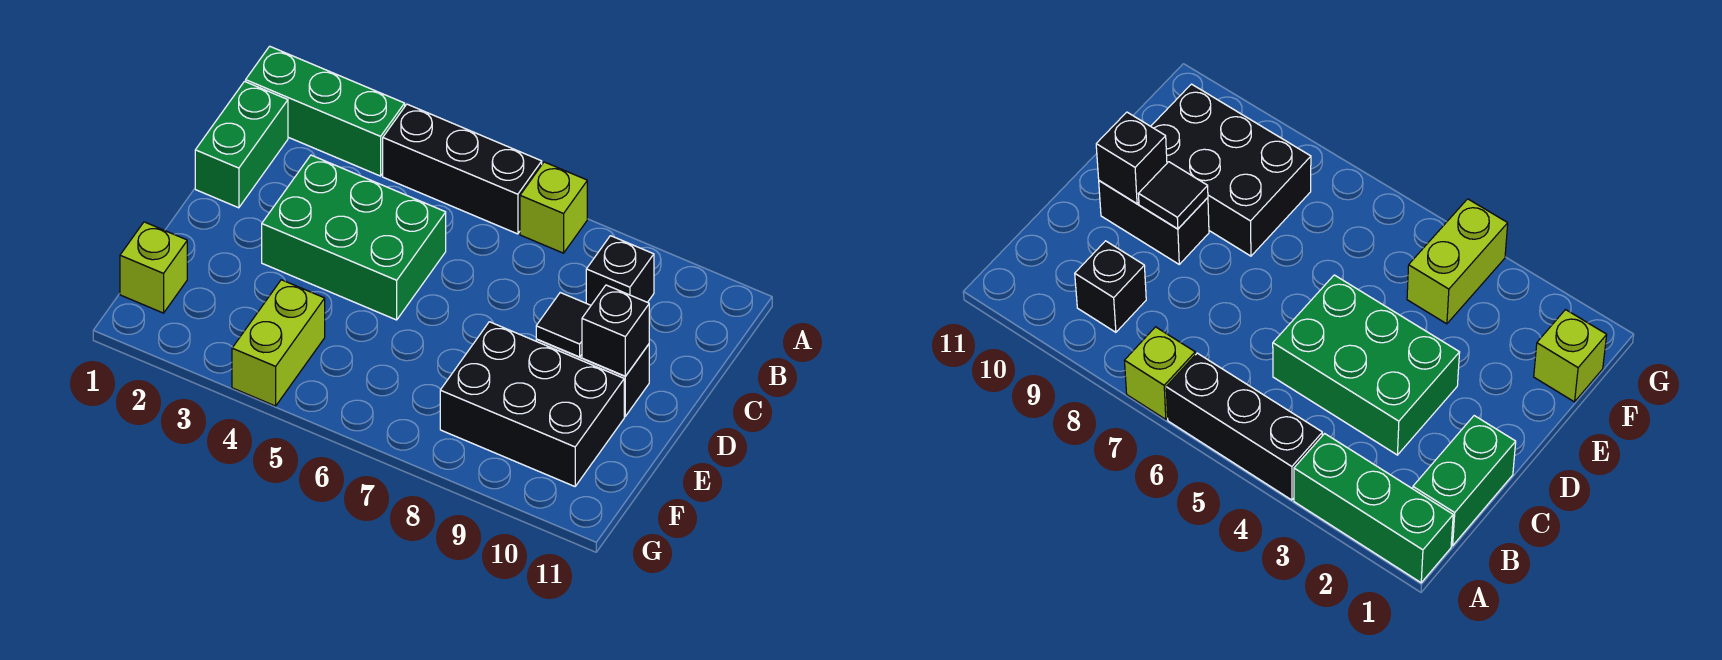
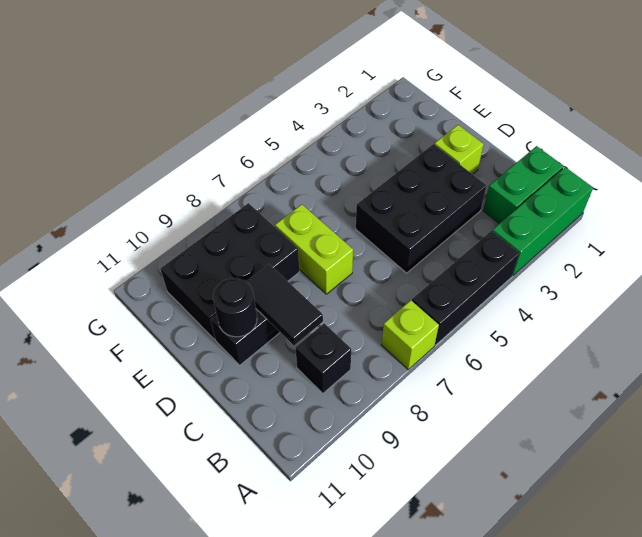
green 1x2 brick [195,81,288,208] -> green 1x2 brick turned to [483,146,564,224]
green 2x3 brick [262,155,446,320] -> black 2x3 brick [356,144,487,273]
black 1x1 tile [536,293,591,357] -> black 1x2 tile [247,264,323,345]
black 1x1 brick [582,285,649,376] -> black 1x1 round brick [213,278,257,337]
lime 1x1 brick [120,222,187,313] -> lime 1x1 brick moved to [434,125,484,174]
lime 1x2 brick [232,280,325,406] -> lime 1x2 brick moved to [275,204,353,294]

